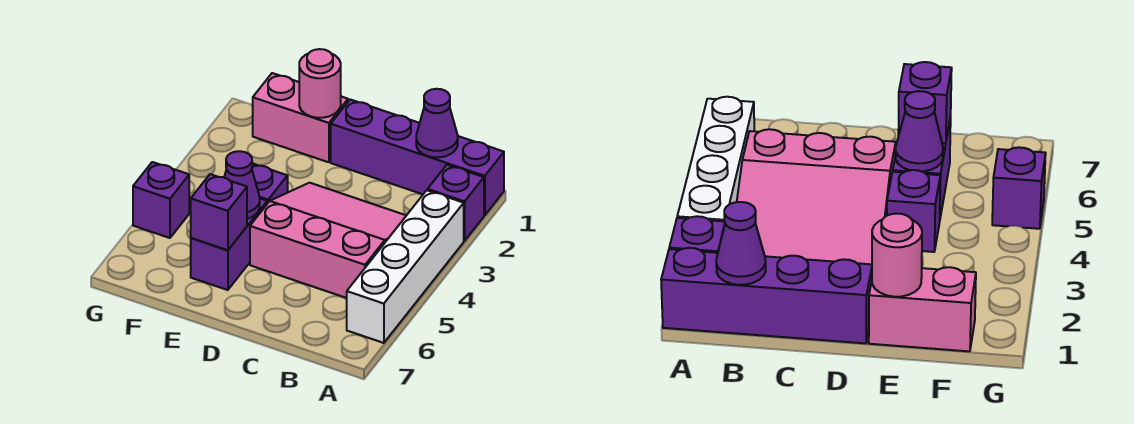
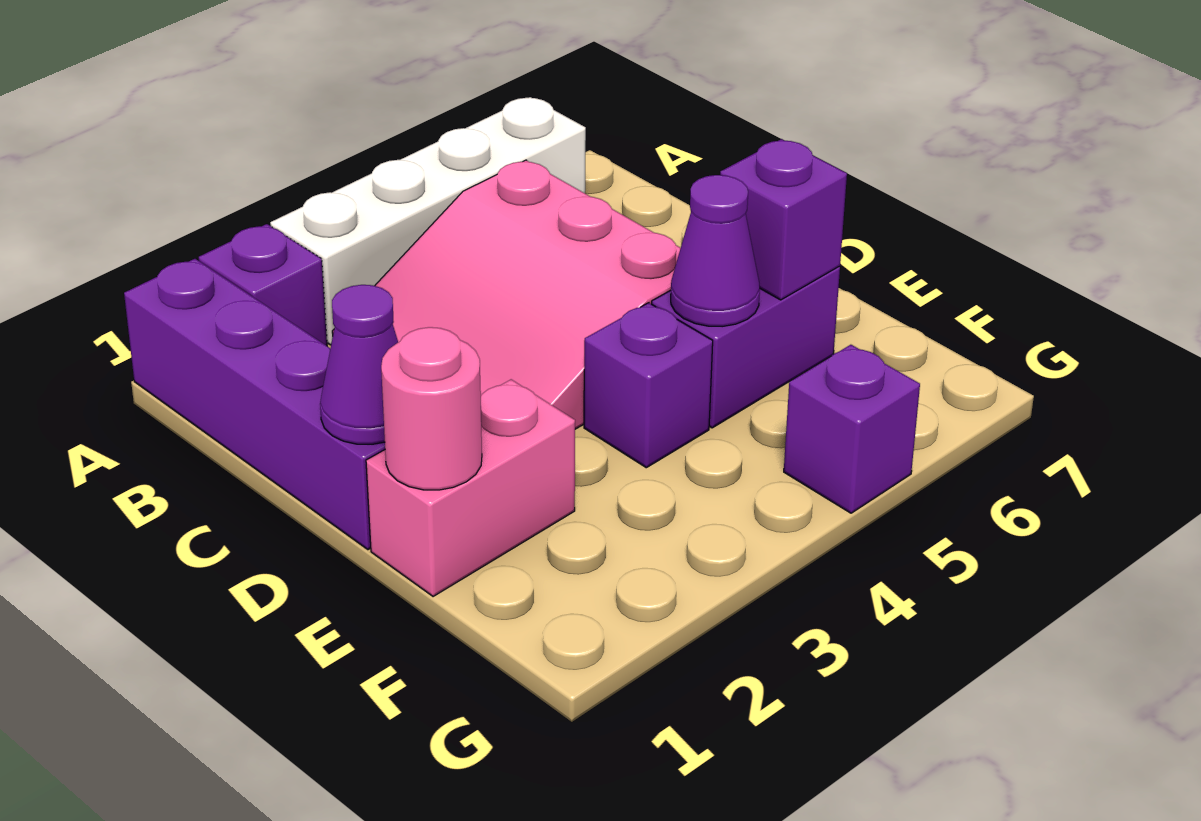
purple 1x1 cone [416,89,458,157] -> purple 1x1 cone moved to [320,285,398,444]
pink 1x2 brick [253,73,348,162] -> pink 1x2 brick turned to [366,379,575,597]

